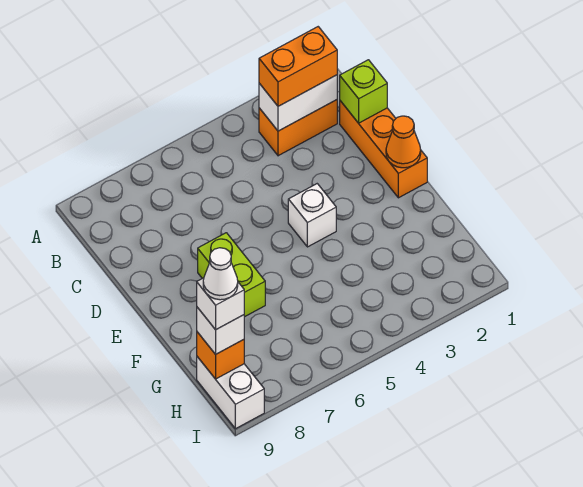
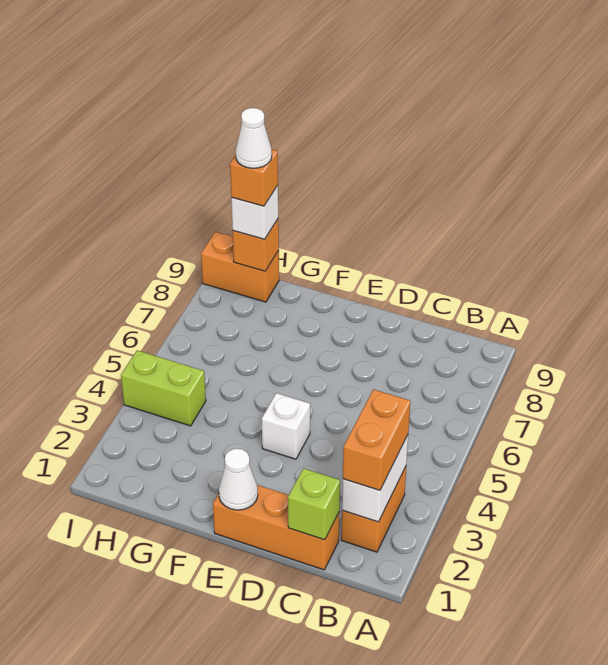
orange 1x1 cone [386,116,421,168] -> white 1x1 cone [219,449,258,510]
lime 1x2 brick [198,233,265,317] -> lime 1x2 brick moved to [121,350,206,426]
white 1x2 brick [197,357,264,429] -> orange 1x2 brick [201,232,279,302]
white 1x1 brick [197,278,244,330] -> orange 1x1 brick [230,149,278,206]

